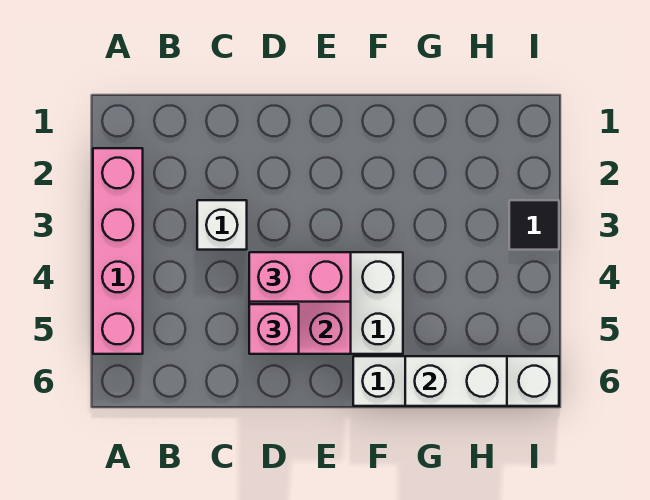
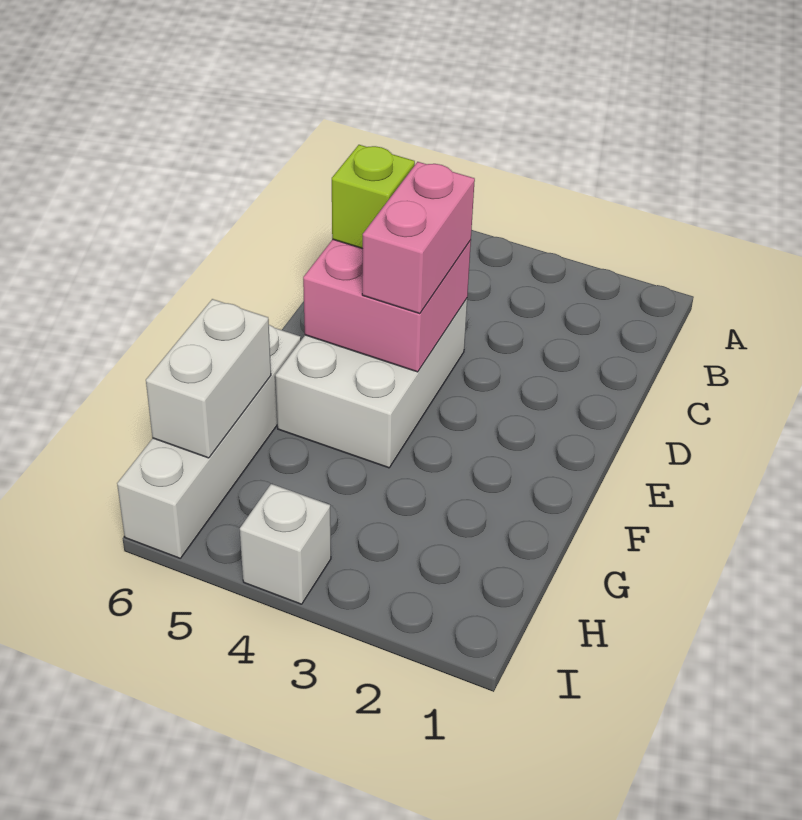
pink 1x4 brick [93,148,143,354] -> none
white 1x1 brick [197,200,247,250] -> white 1x1 brick moved to [240,484,331,604]
pink 1x1 brick [249,304,299,354] -> lime 1x1 brick [332,145,415,249]
black 1x1 tile [509,200,559,250] -> none

